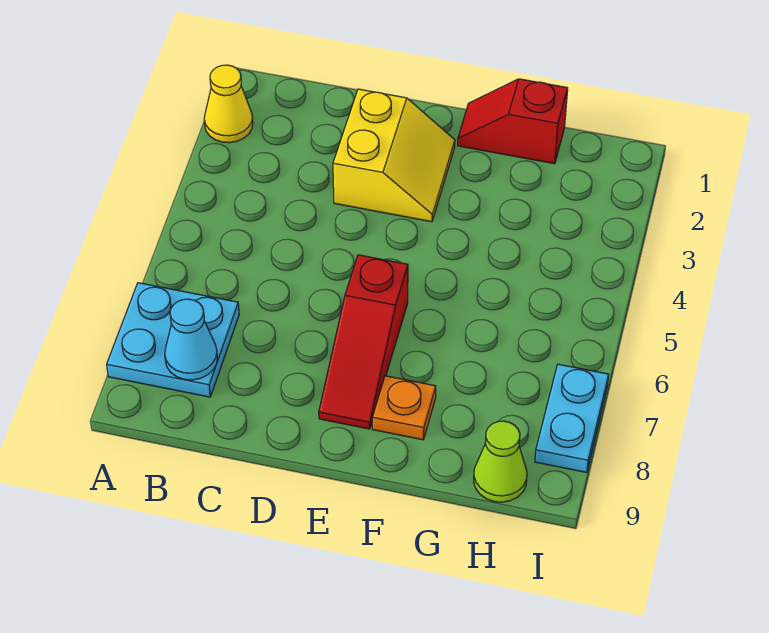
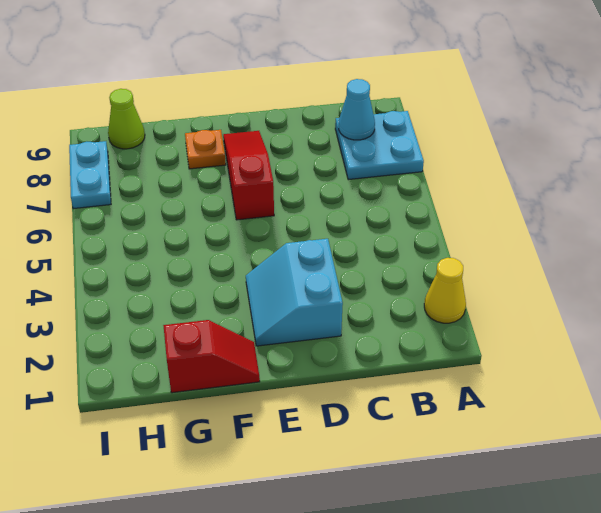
yellow 2x2 slope [333,89,455,222] -> cyan 2x2 slope [246,239,343,346]

